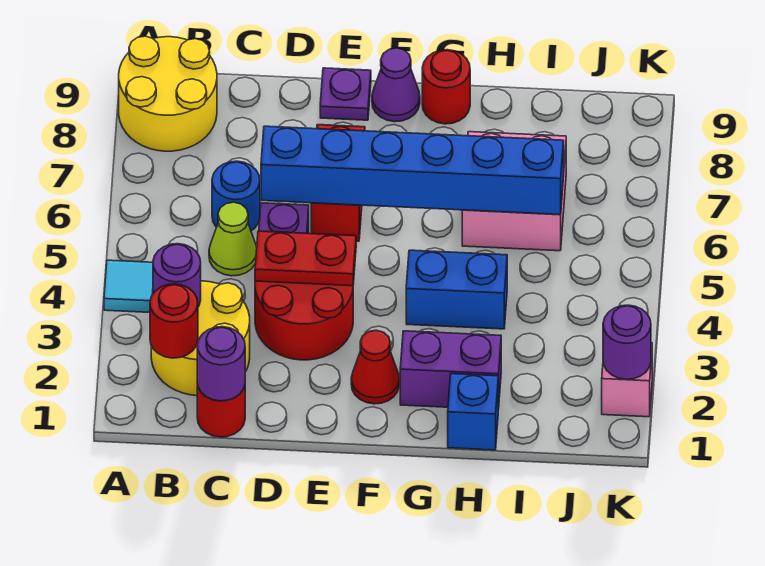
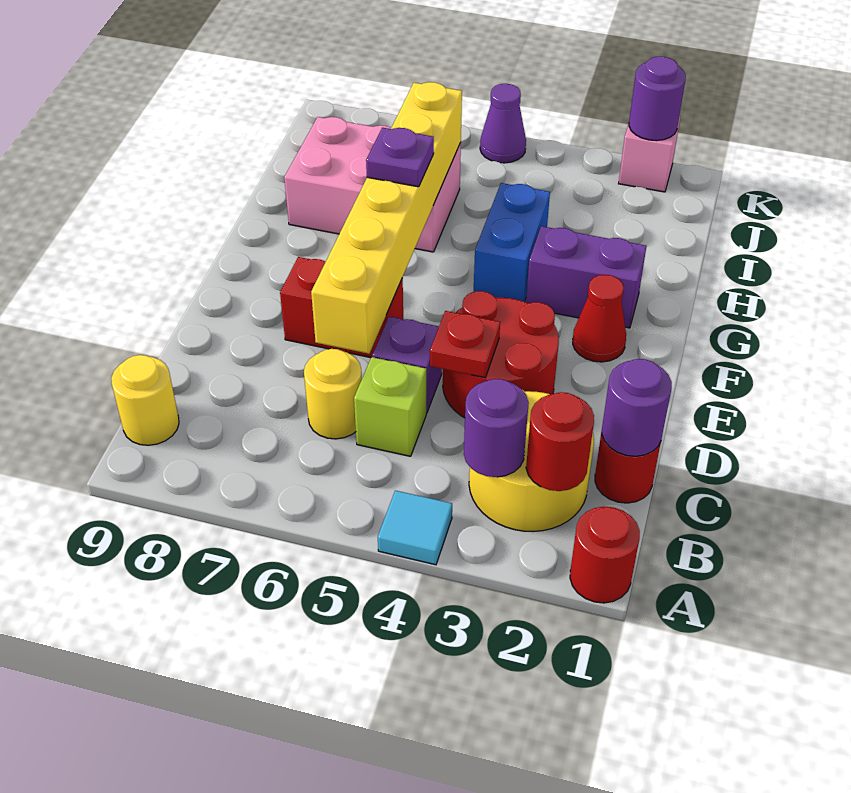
yellow 2x2 round brick [119,36,217,151] -> yellow 1x1 round brick [111,355,179,445]
lime 1x1 cone [209,202,257,276] -> lime 1x1 brick [354,357,426,456]
blue 1x1 round brick [212,161,260,231] -> yellow 1x1 round brick [304,349,362,439]
red 1x2 plate [255,231,356,286] -> red 1x1 plate [430,311,500,378]
blue 1x6 brick [261,126,564,215] -> yellow 1x6 brick [311,82,462,354]
purple 1x1 plate [320,68,371,120] -> purple 1x1 plate moved to [366,128,434,187]
purple 1x1 cone [372,48,420,122] -> purple 1x1 cone moved to [480,84,526,163]
purple 1x2 brick [400,331,501,409] -> purple 1x2 brick turned to [526,226,646,328]
red 1x1 round brick [422,50,470,124] -> red 1x1 round brick moved to [570,507,640,603]
blue 1x1 brick [448,374,498,450] -> none
pink 2x2 brick [462,132,566,251] -> pink 2x3 brick [284,117,461,252]

